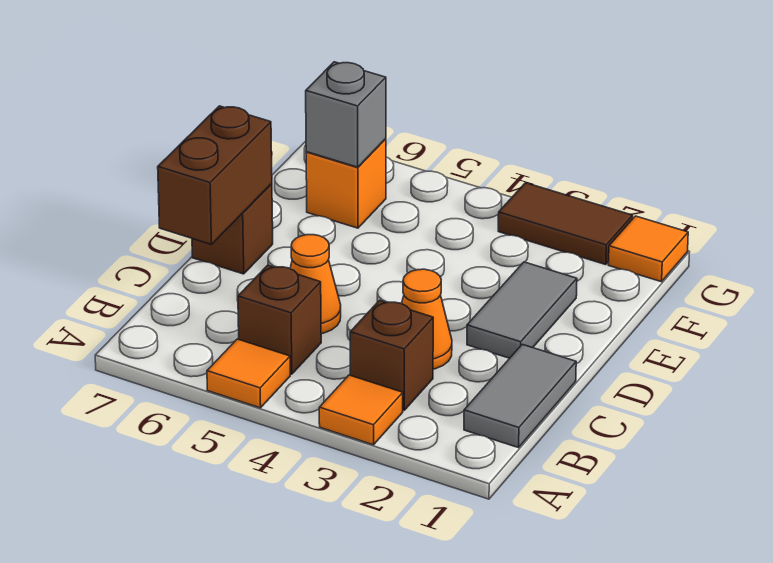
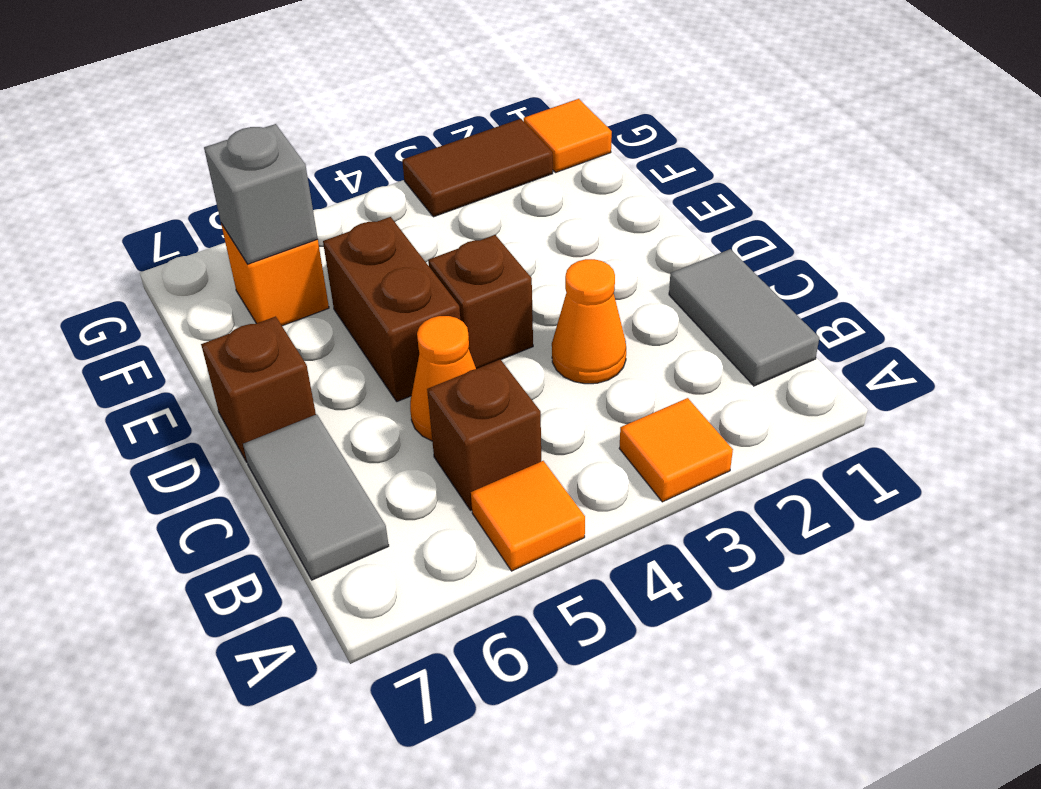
brown 1x1 brick [350,300,433,410] -> brown 1x1 brick moved to [428,235,533,369]
brown 1x2 brick [158,106,272,245] -> brown 1x2 brick moved to [323,217,460,402]
grey 1x2 tile [467,262,577,358] -> grey 1x2 tile moved to [243,414,389,580]

